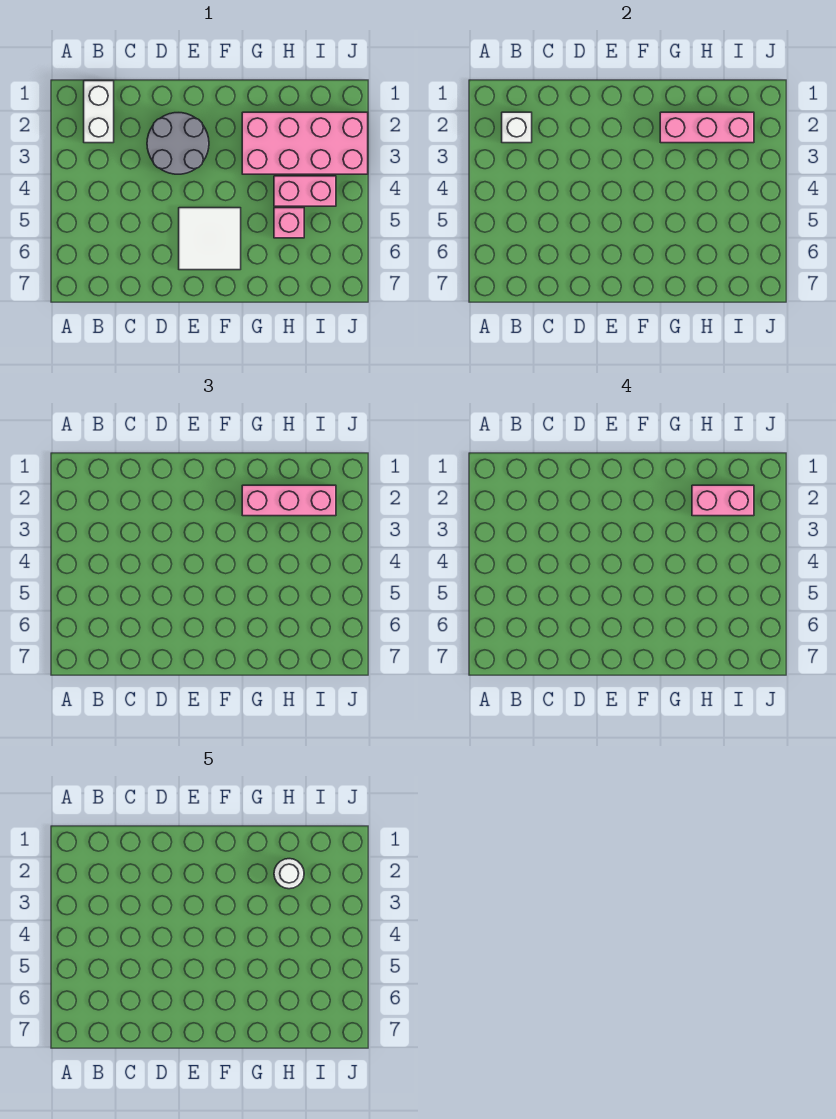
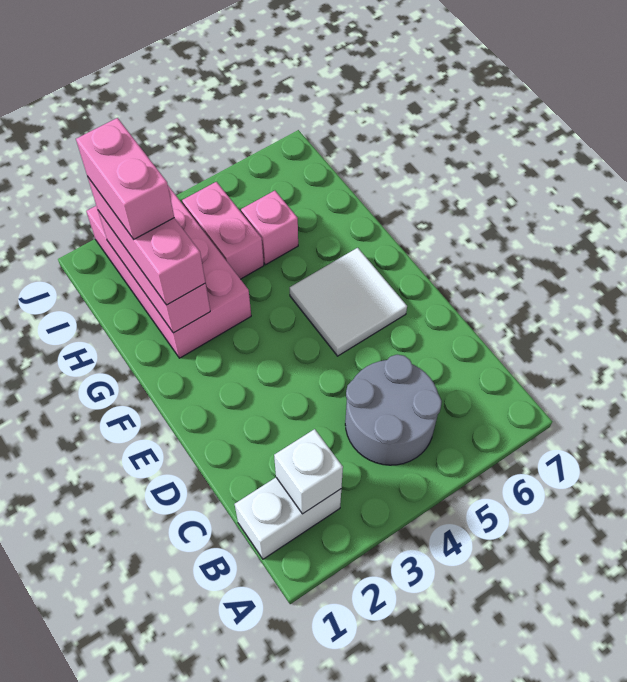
grey 2x2 round brick [147,113,209,174] -> grey 2x2 round brick moved to [345,355,442,465]
white 1x1 round brick [274,859,304,889] -> none

